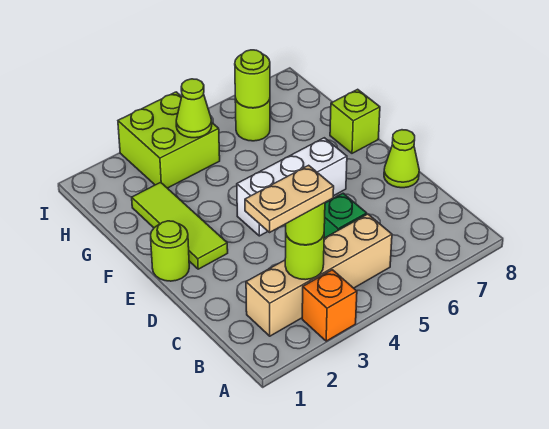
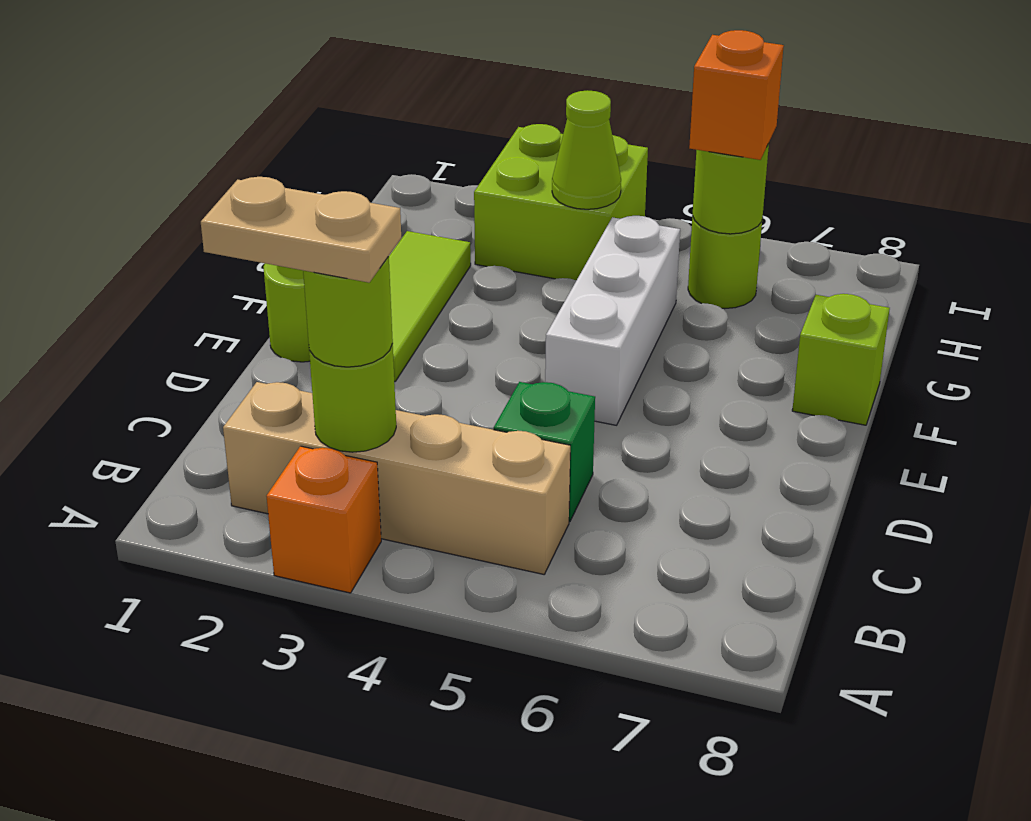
lime 1x1 cone [384,130,419,188] -> none
white 1x3 brick [237,138,347,236] -> white 1x3 brick turned to [545,216,680,425]
none -> orange 1x1 brick [689,30,784,160]

